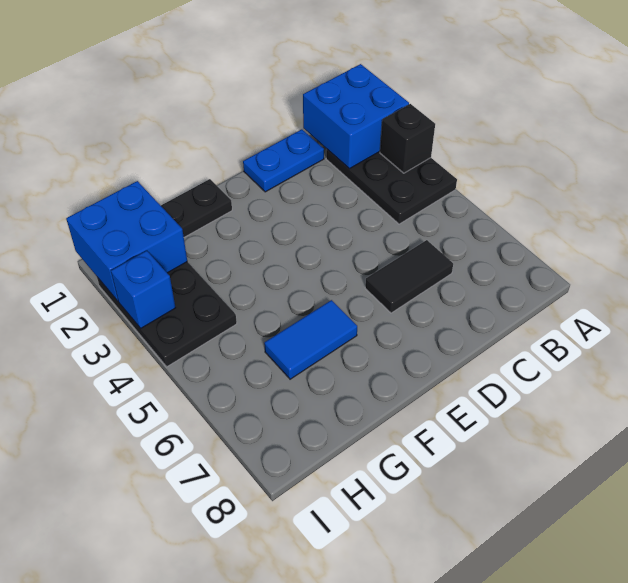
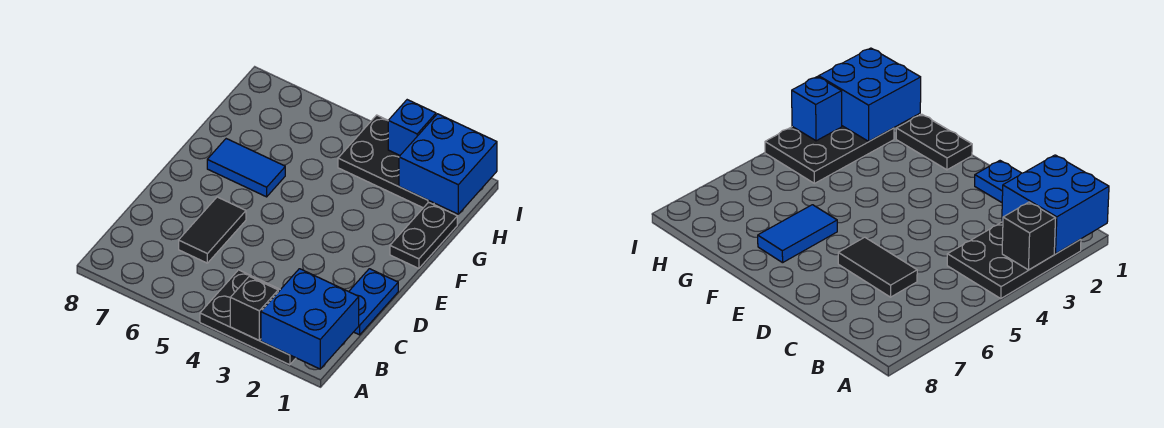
blue 1x2 tile [264,300,357,379] -> blue 1x2 tile turned to [207,139,285,197]

